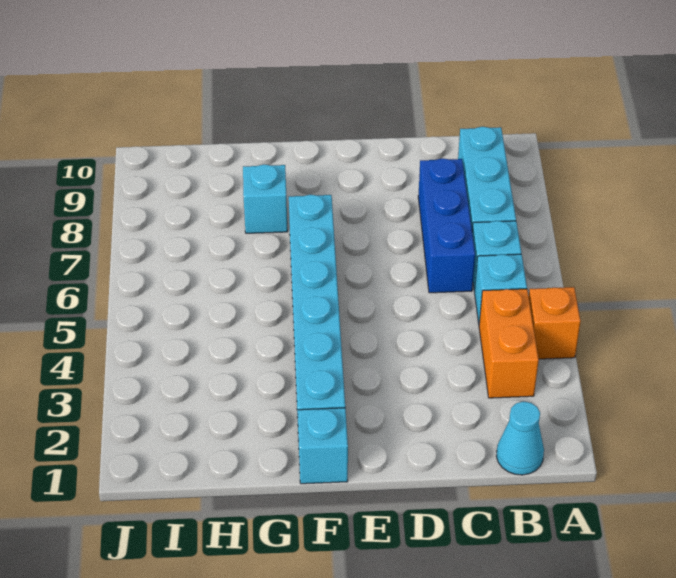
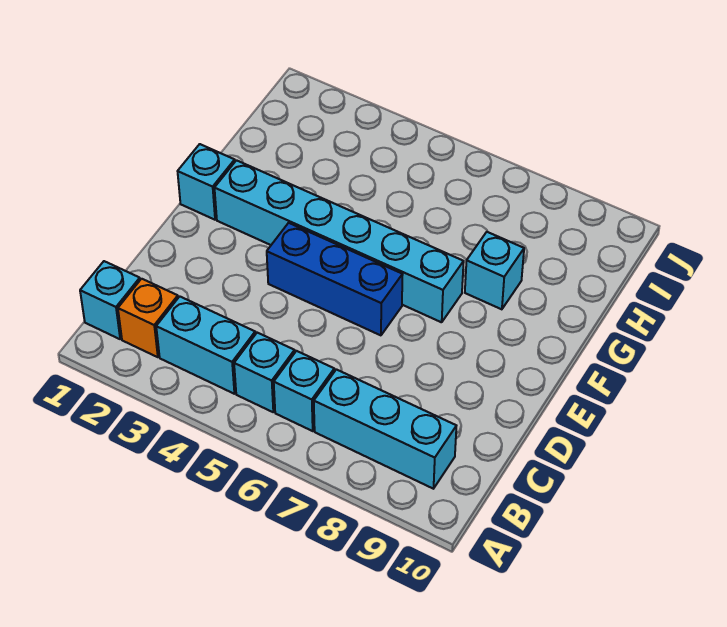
orange 1x1 brick [529,287,581,359] -> orange 1x1 brick moved to [118,279,178,357]
cyan 1x1 cone [496,402,544,475] -> cyan 1x1 brick [80,261,140,339]
orange 1x2 brick [479,289,539,398] -> cyan 1x2 brick [156,296,255,394]
blue 1x3 brick [418,158,475,293] -> blue 1x3 brick moved to [267,223,403,335]

